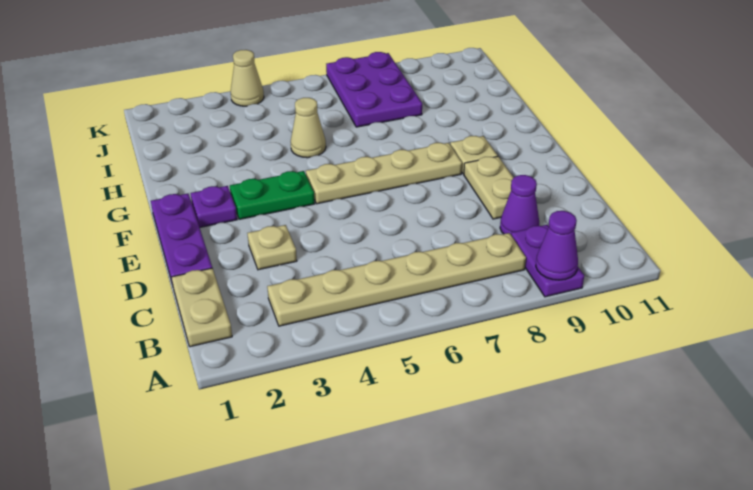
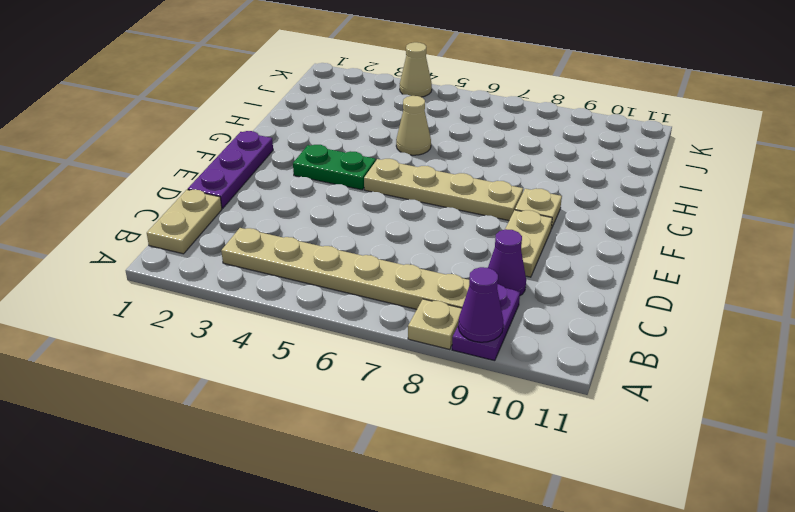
tan 1x1 plate [247,225,297,270] -> tan 1x1 plate moved to [408,299,462,349]
purple 1x1 plate [191,186,237,227] -> none
purple 2x3 plate [326,52,422,127] -> none

